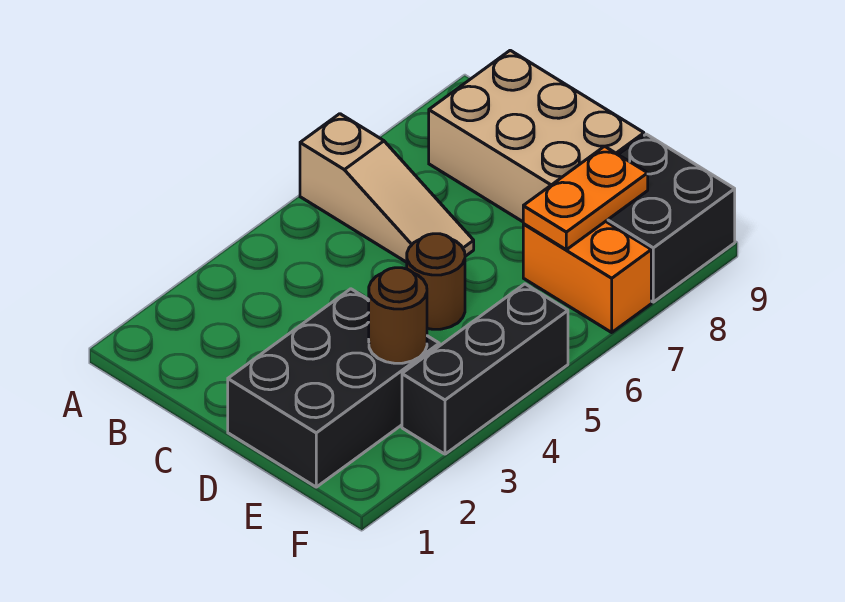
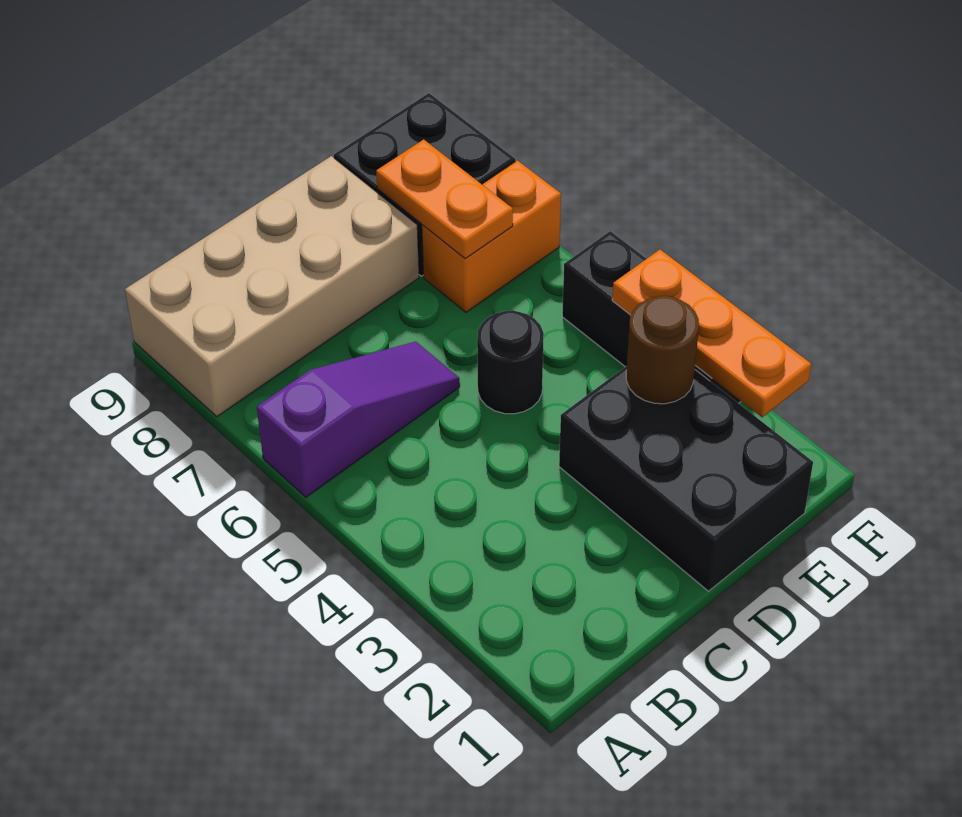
tan 1x3 slope [300,114,474,262] -> purple 1x3 slope [257,341,460,497]
tan 2x3 brick [429,50,644,222] -> tan 2x4 brick [125,156,419,417]
brown 1x1 round brick [407,234,465,329] -> black 1x1 round brick [477,310,544,414]
none -> orange 1x3 plate [612,250,811,417]

